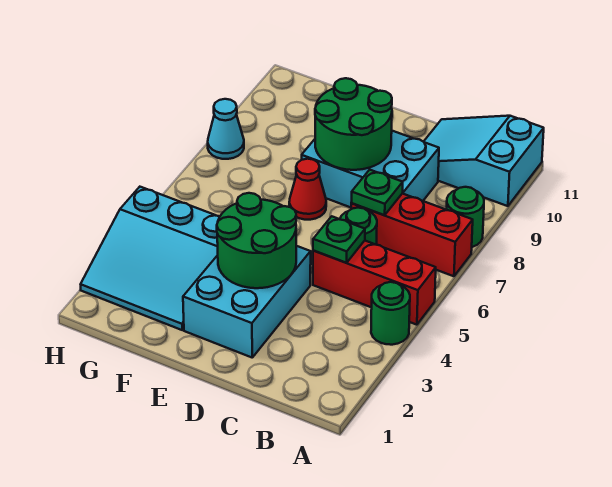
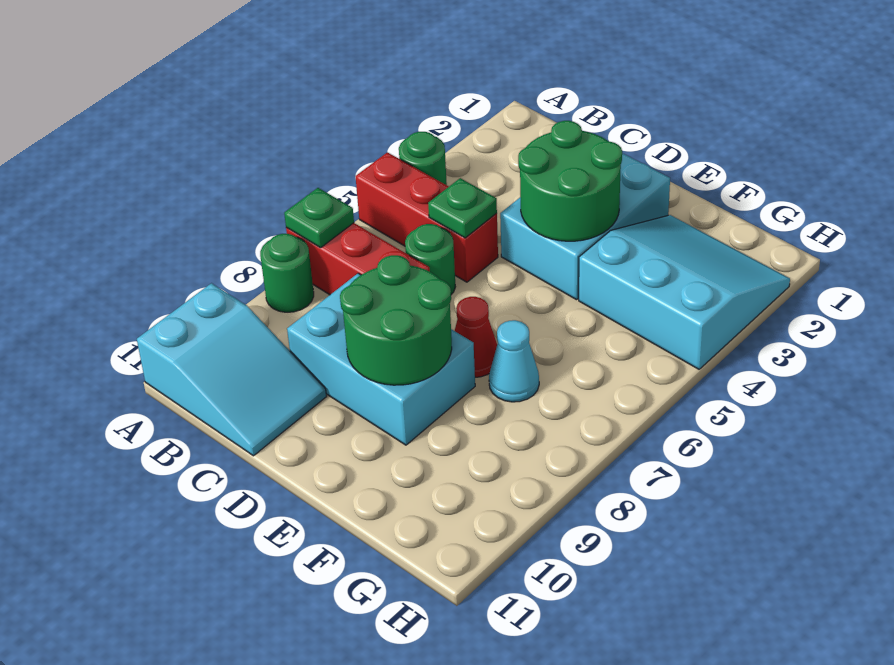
green 1x1 plate [351,170,403,215] -> green 1x1 plate moved to [284,188,354,248]
cyan 1x1 cone [208,99,244,159] -> cyan 1x1 cone moved to [489,320,539,402]

